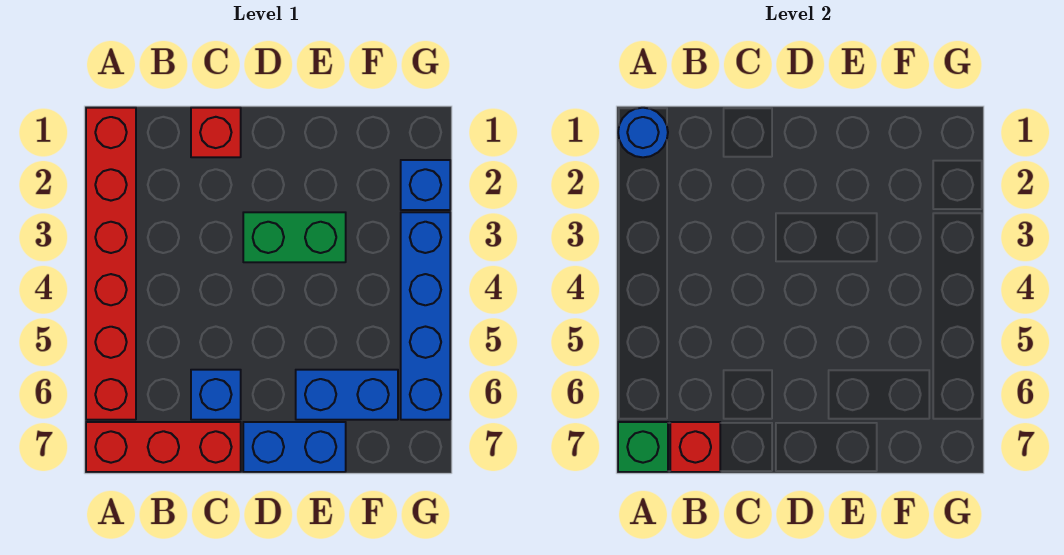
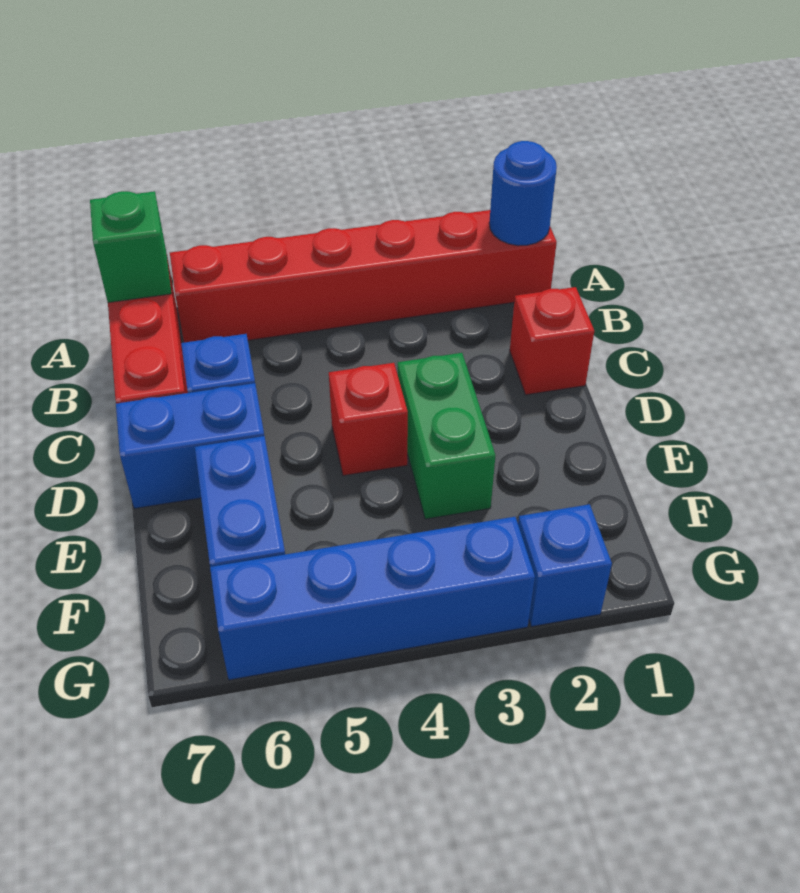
red 1x1 brick [670,422,720,472] -> red 1x1 brick moved to [329,363,408,476]
blue 1x2 brick [243,422,346,472] -> blue 1x2 brick turned to [116,383,264,509]

